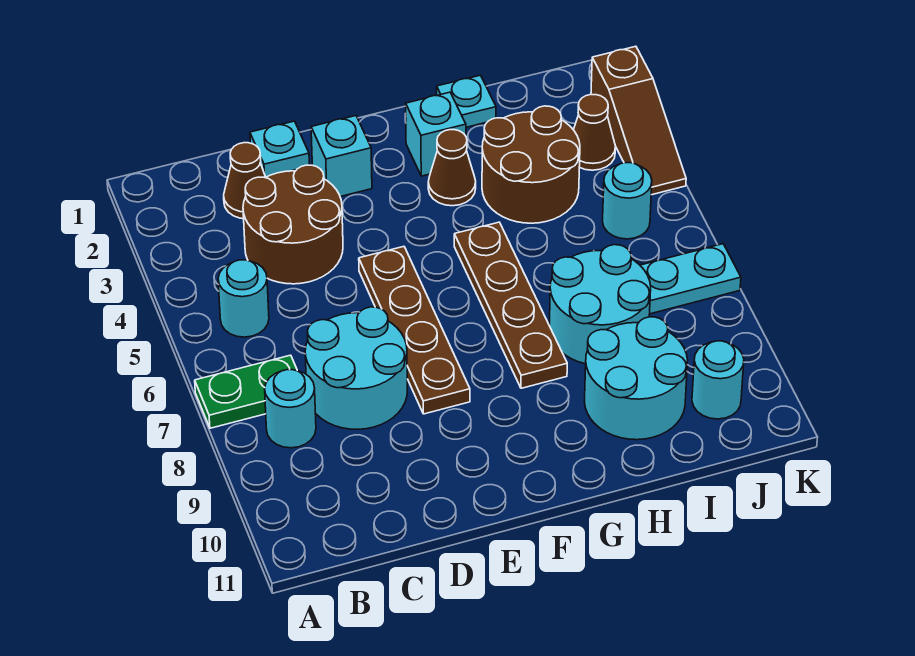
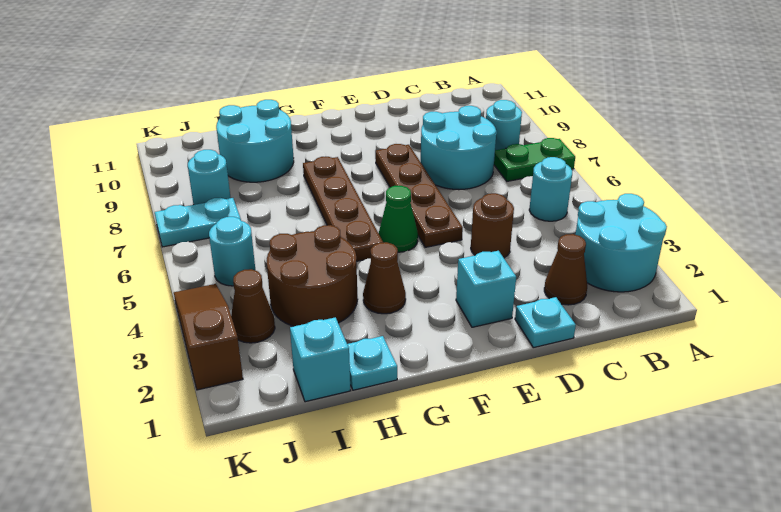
brown 2x2 round brick [243,165,343,284] -> brown 1x1 round brick [471,193,514,258]
none -> green 1x1 cone [379,186,418,252]
cyan 1x1 brick [406,92,466,176] -> cyan 1x1 brick moved to [290,317,350,402]
cyan 2x2 round brick [549,245,651,364] -> cyan 2x2 round brick moved to [576,194,667,292]
cyan 1x1 round brick [692,341,744,419] -> cyan 1x1 round brick moved to [188,150,231,205]

